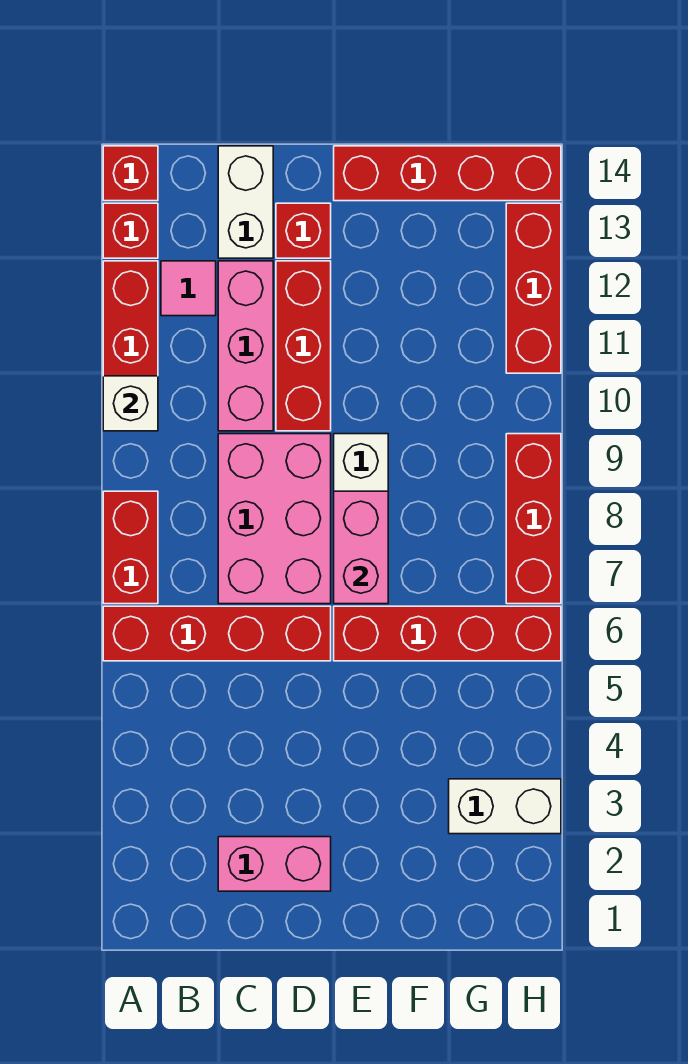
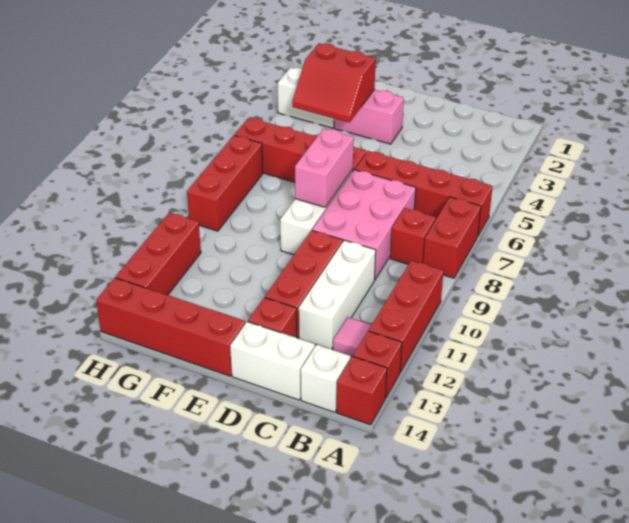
white 1x1 brick [103,376,158,431] -> white 1x1 brick moved to [301,345,351,412]
none -> red 1x1 brick [390,208,436,264]
pink 1x2 brick [218,837,331,891] -> pink 1x2 brick moved to [334,90,404,144]
pink 1x3 brick [218,261,273,431] -> white 1x3 brick [299,240,376,349]
white 1x2 brick [218,146,273,258] -> white 1x2 brick turned to [230,322,315,400]
none -> red 2x2 slope [292,43,376,123]

